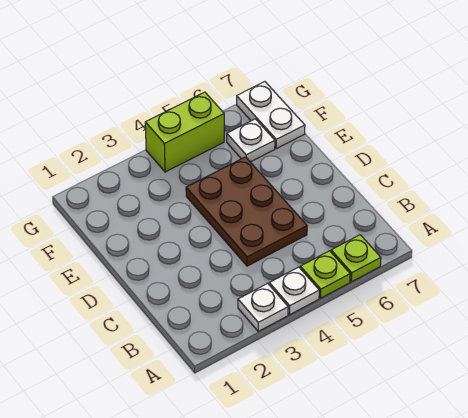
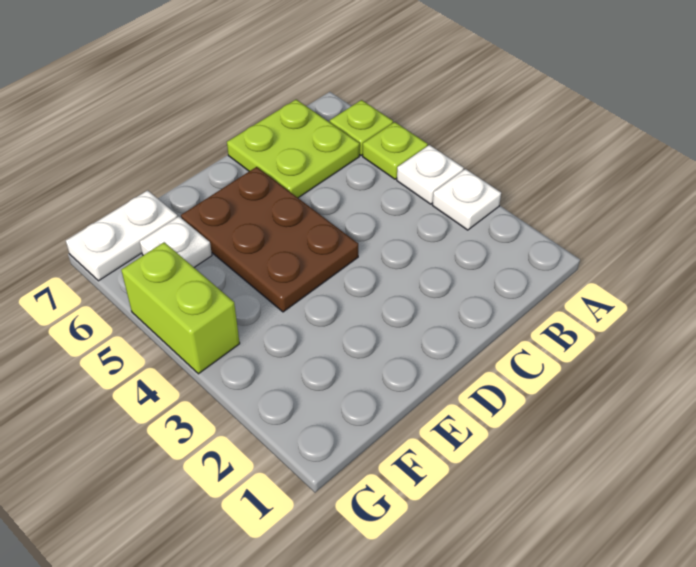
none -> lime 2x2 plate [227,99,360,198]
brown 2x3 plate [186,157,307,266] -> brown 2x3 plate turned to [181,167,358,312]

